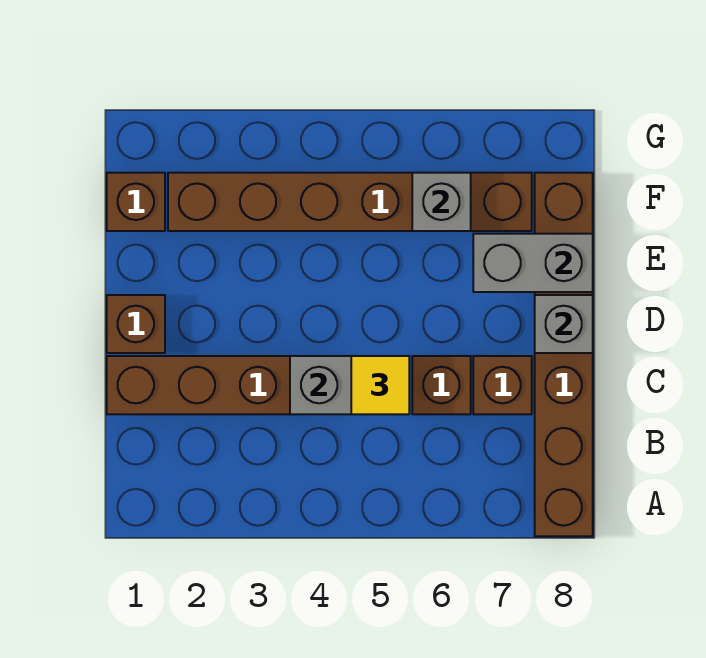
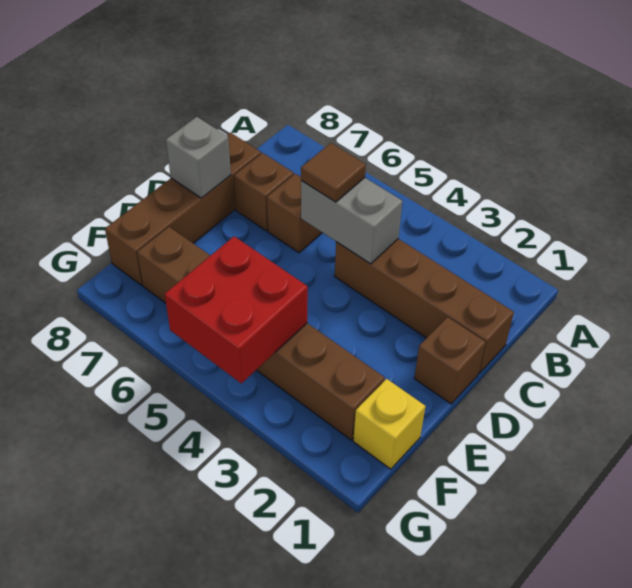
brown 1x6 brick [535,173,593,536] -> brown 1x4 brick [105,133,261,285]
yellow 1x1 tile [351,356,409,414] -> brown 1x1 tile [301,143,366,202]
grey 1x2 brick [473,234,593,292] -> none
brown 1x1 brick [107,173,165,231] -> yellow 1x1 brick [353,379,426,469]
none -> red 2x2 brick [165,236,308,383]
grey 1x1 brick [412,173,471,231] -> none

